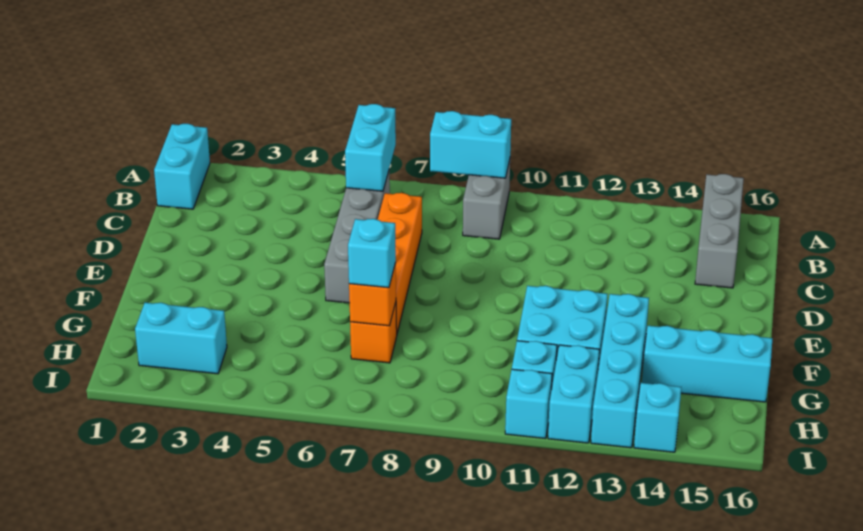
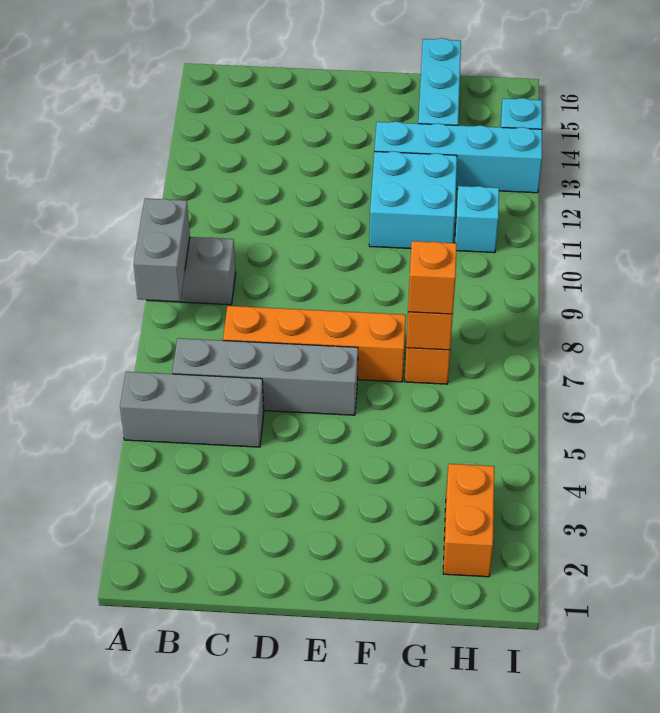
cyan 1x2 brick [154,124,210,209] -> none
cyan 1x2 brick [345,104,396,191] -> none
cyan 1x2 brick [430,111,511,178] -> grey 1x2 brick [134,198,190,301]
grey 1x3 brick [695,174,744,288] -> grey 1x3 brick moved to [120,372,264,447]
cyan 1x1 brick [348,219,396,288] -> orange 1x1 brick [408,241,457,314]
cyan 1x2 brick [135,303,227,374] -> orange 1x2 brick [443,464,494,577]
cyan 1x2 brick [548,345,599,443] -> none
cyan 1x1 brick [505,369,552,439] -> none

